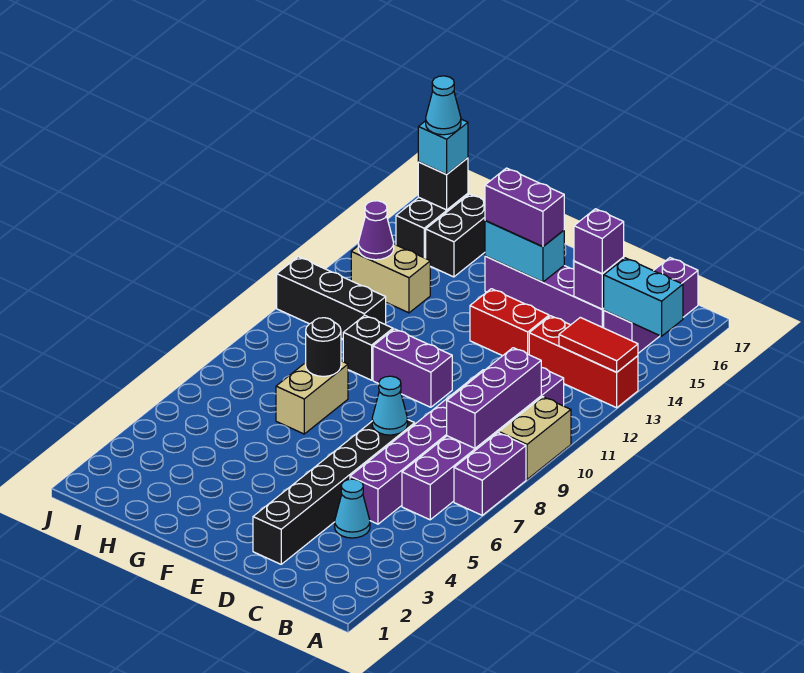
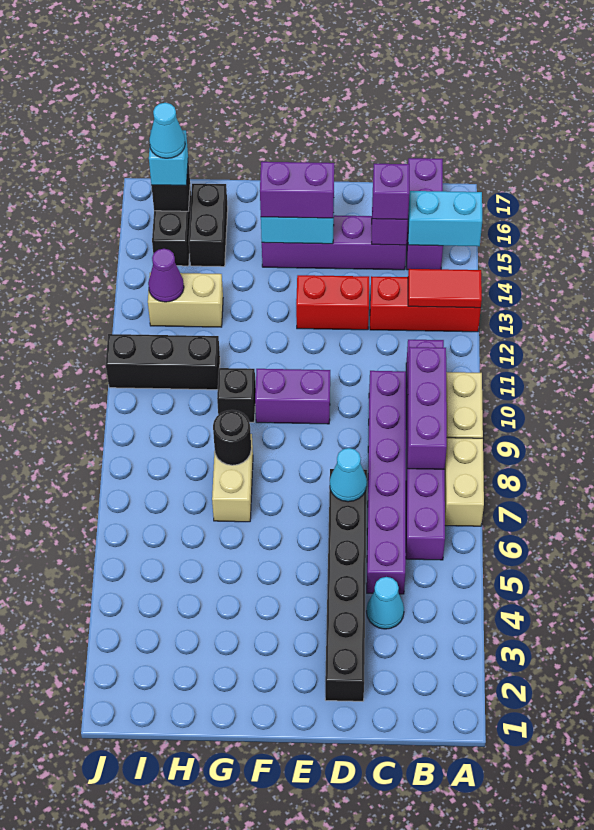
purple 1x2 brick [454,433,526,515] -> tan 1x2 brick [445,438,484,526]

